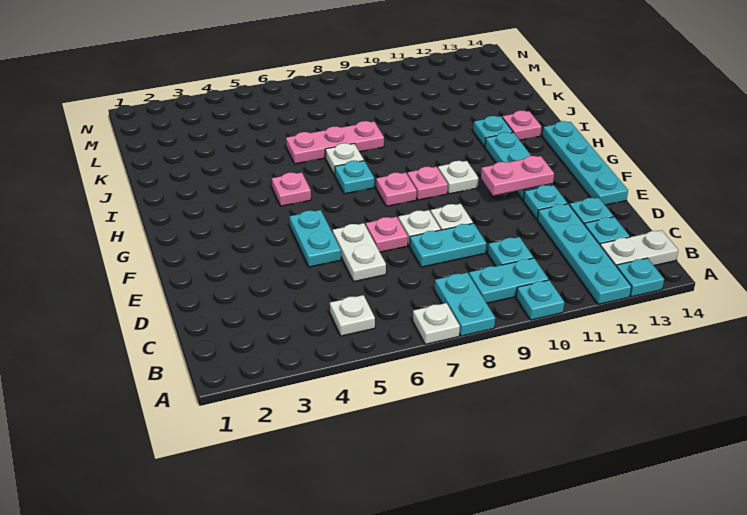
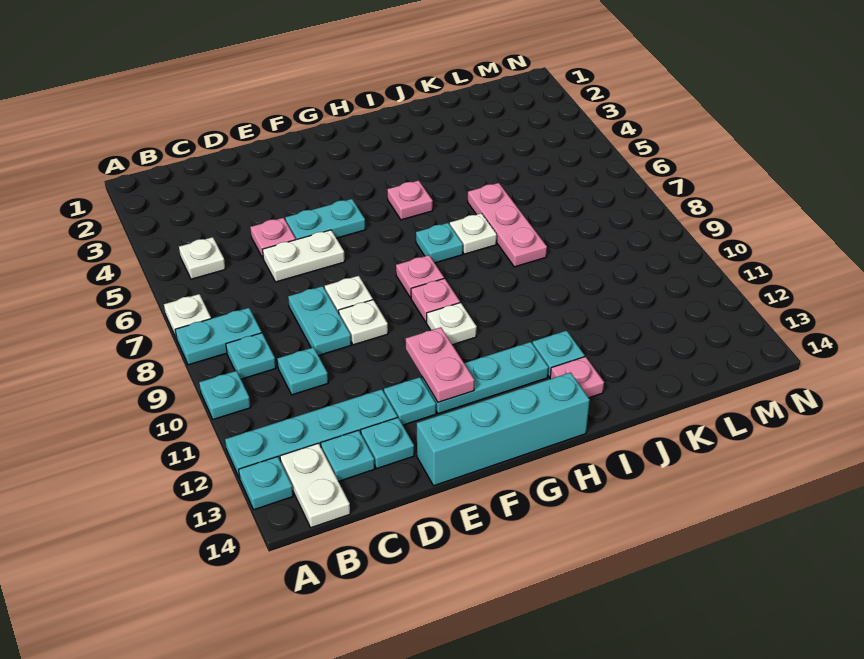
cyan 1x2 plate [469,258,549,303] -> cyan 1x1 plate [226,333,276,379]
pink 1x1 plate [366,217,408,252] -> pink 1x1 plate moved to [250,218,296,258]
cyan 1x4 plate [543,121,628,205] -> cyan 1x4 brick [417,373,590,486]

